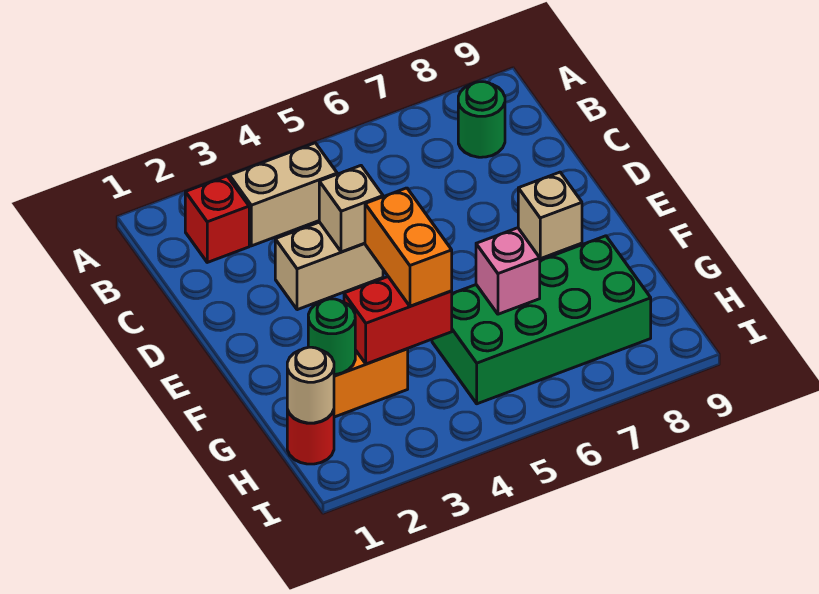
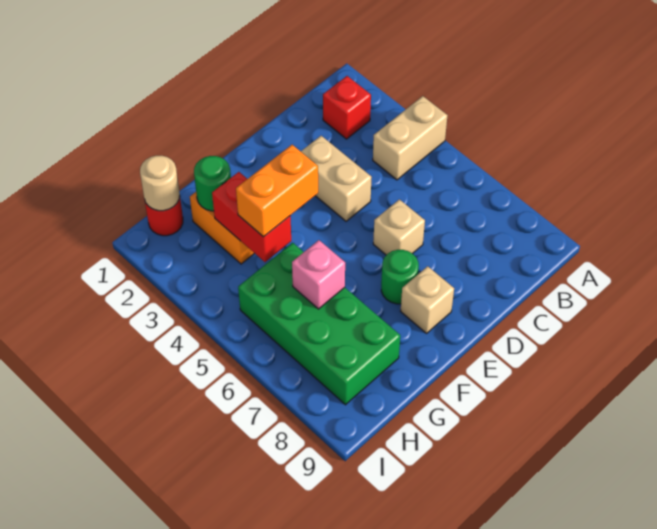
tan 1x2 brick [230,143,337,246] -> tan 1x2 brick turned to [373,96,448,180]
green 1x1 round brick [458,82,505,157] -> green 1x1 round brick moved to [381,250,419,304]
tan 1x1 brick [319,166,383,252] -> tan 1x1 brick moved to [373,199,425,255]

